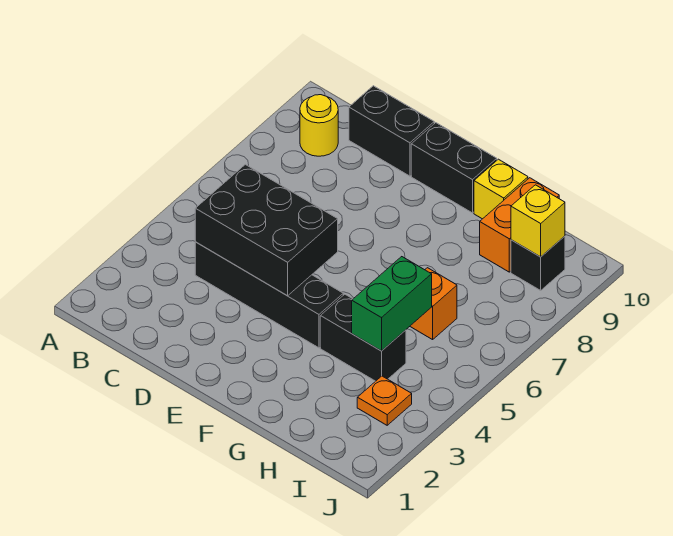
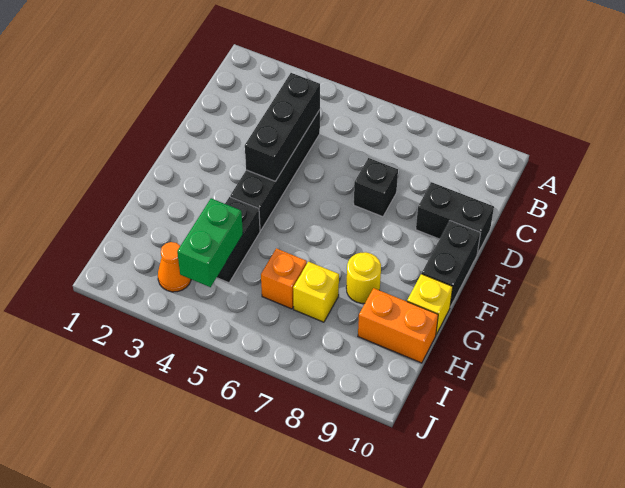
yellow 1x1 round brick [300,95,338,156] -> yellow 1x1 round brick moved to [346,252,381,303]
black 2x3 brick [195,164,338,296] -> black 1x3 brick [245,73,320,181]
black 1x2 brick [349,86,434,176] -> black 1x2 brick turned to [416,182,494,254]
green 1x2 brick [352,257,432,351] -> green 1x2 brick turned to [177,198,243,287]
orange 1x1 plate [357,376,412,425] -> orange 1x1 cone [158,242,191,292]
black 1x1 brick [511,236,565,290] -> black 1x1 brick moved to [354,158,398,217]
yellow 1x1 brick [511,185,565,257] -> yellow 1x1 brick moved to [293,262,339,322]

